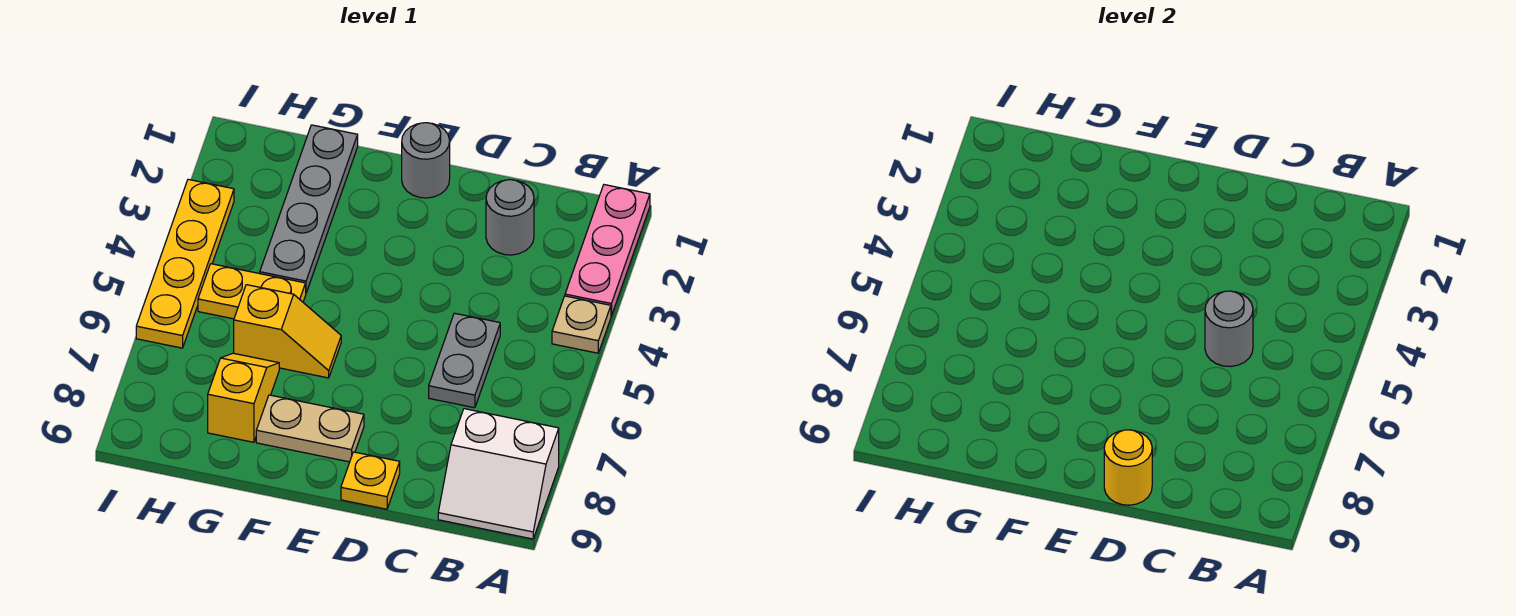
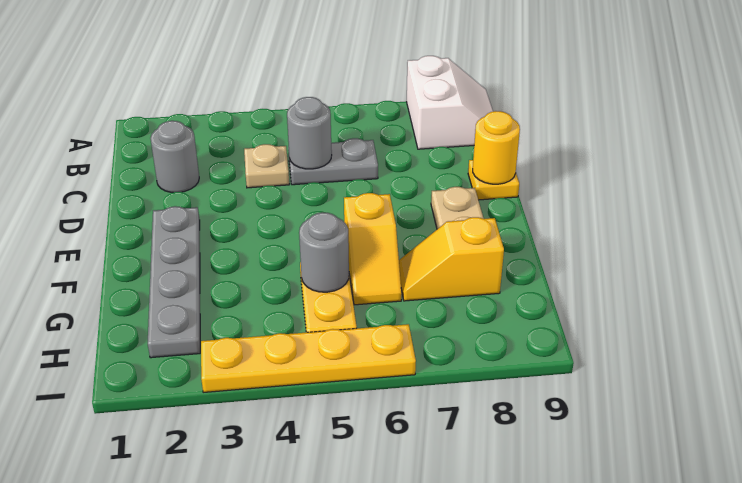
pink 1x3 plate [565,185,650,316] -> none
tan 1x1 plate [552,296,611,353] -> tan 1x1 plate moved to [244,144,289,188]
grey 1x1 round brick [402,123,450,198] -> grey 1x1 round brick moved to [299,212,349,292]
yellow 1x2 slope [234,285,341,378] -> yellow 1x2 slope turned to [344,193,402,305]
grey 1x4 plate [260,125,358,293] -> grey 1x4 plate turned to [148,206,200,358]

